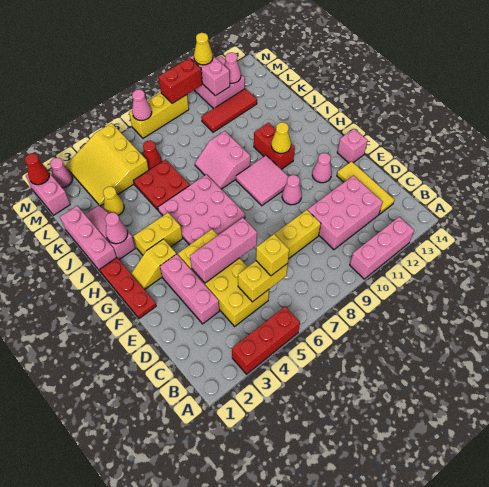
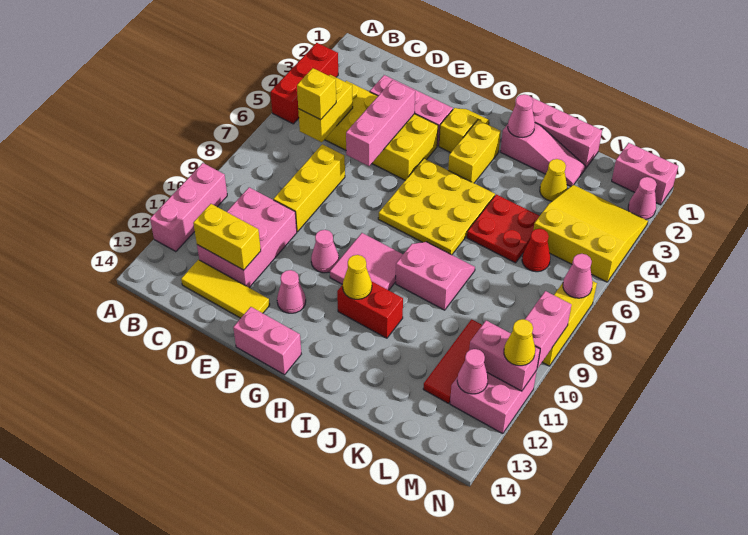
none -> yellow 1x2 brick [193,204,261,270]
red 1x3 plate [100,258,156,319] -> none
pink 1x1 brick [337,129,368,163] -> pink 1x2 brick [233,307,301,375]
pink 3x3 plate [158,174,245,245] -> yellow 3x3 plate [378,159,495,255]
red 1x1 cone [25,154,49,185] -> none
red 1x2 brick [159,58,202,103] -> pink 1x2 brick [525,291,572,368]

